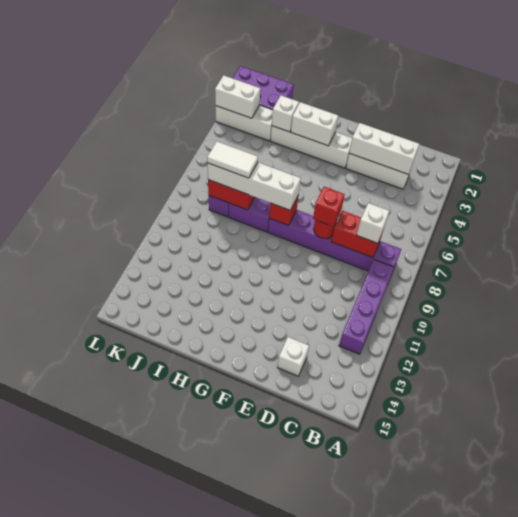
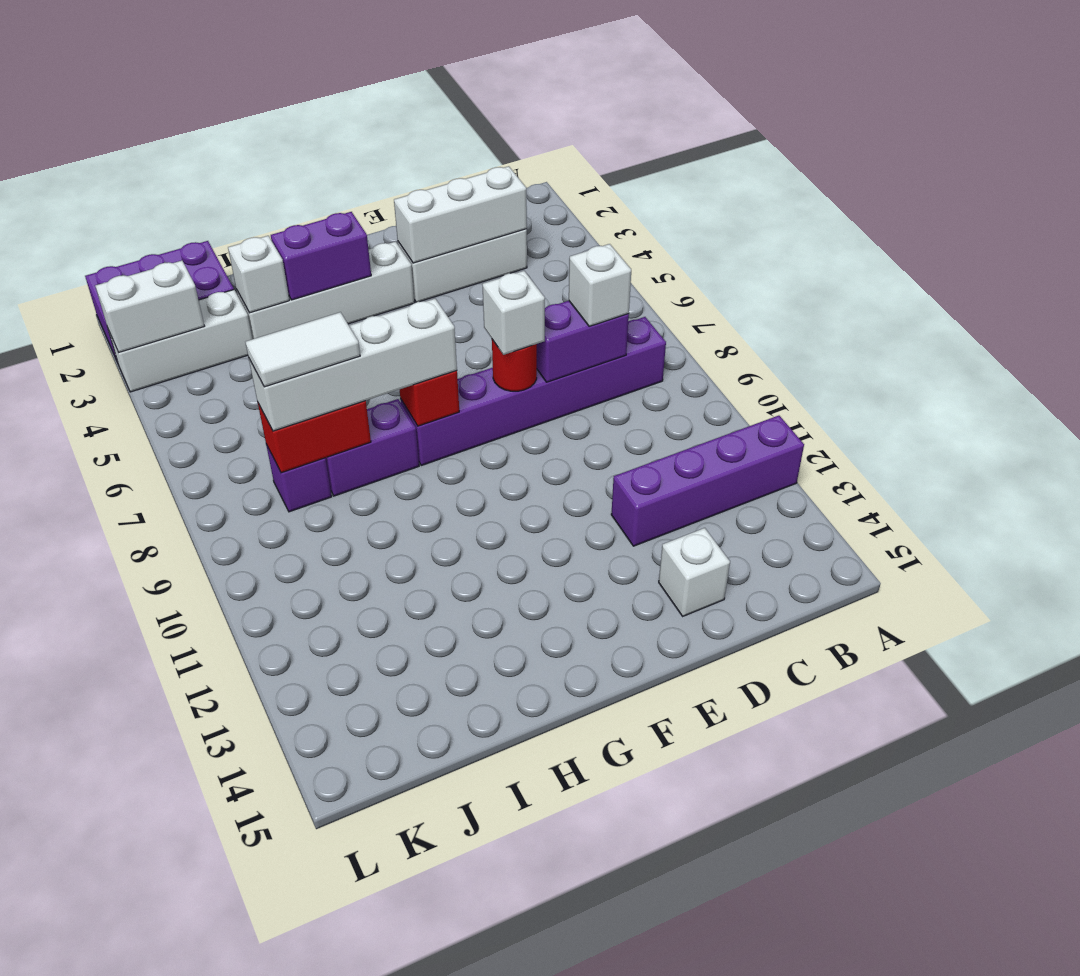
purple 1x4 brick [339,259,394,354] -> purple 1x4 brick turned to [611,416,804,546]
red 1x2 brick [332,211,383,258] -> purple 1x2 brick [537,301,629,382]
red 1x1 brick [313,187,345,226] -> white 1x1 brick [482,271,545,355]
white 1x2 brick [291,102,338,146] -> purple 1x2 brick [271,212,371,300]

